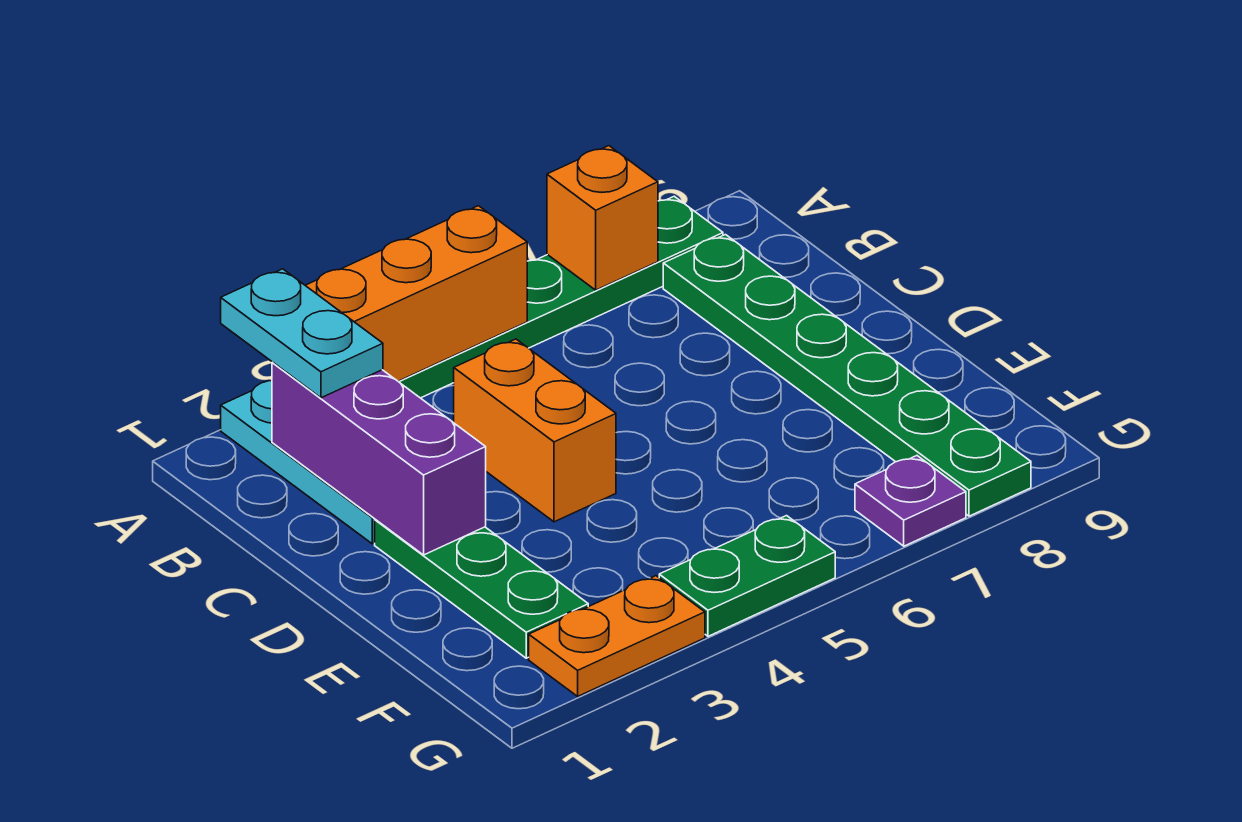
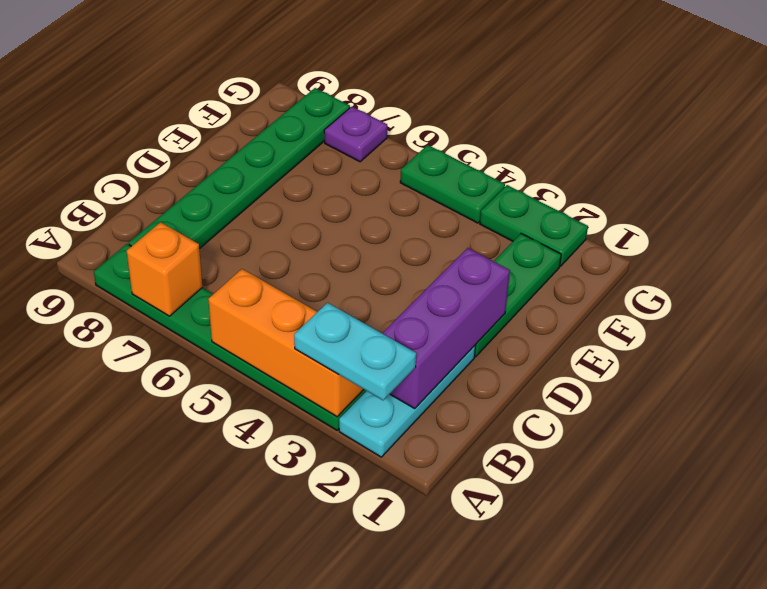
cyan 1x2 plate [221,269,383,398] -> cyan 1x2 plate turned to [294,303,416,400]
orange 1x2 brick [454,339,616,522] -> none
orange 1x2 plate [529,576,705,696] -> green 1x2 plate [480,185,588,266]

